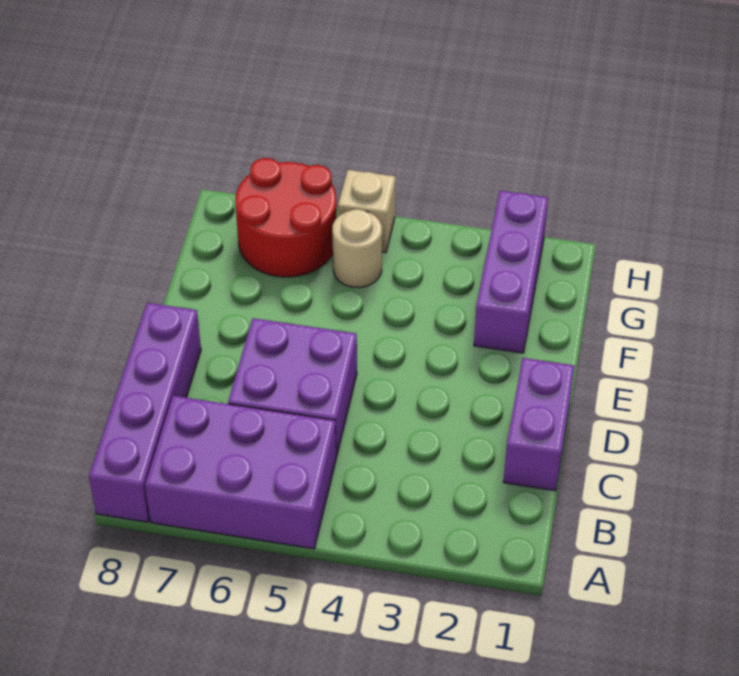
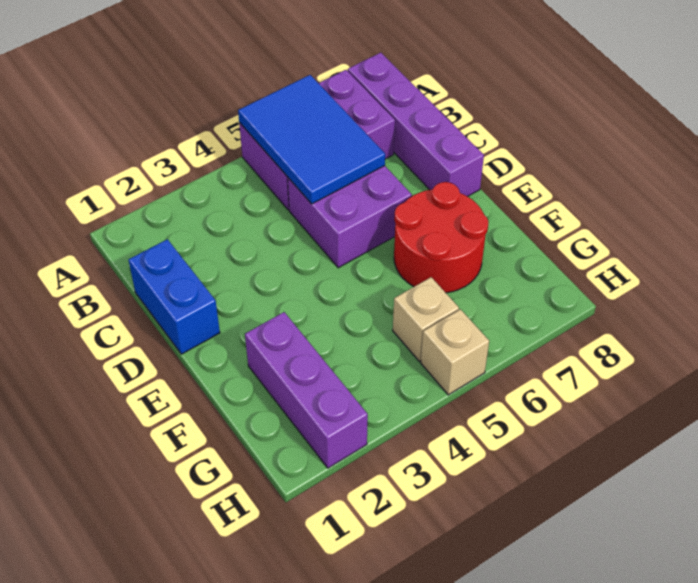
none -> blue 2x3 tile [238,75,385,204]
purple 1x2 brick [503,358,575,491] -> blue 1x2 brick [128,239,220,354]
tan 1x1 round brick [332,209,382,288] -> tan 1x1 brick [393,277,459,361]
red 2x2 round brick [235,158,337,277] -> red 2x2 round brick moved to [394,182,488,293]

